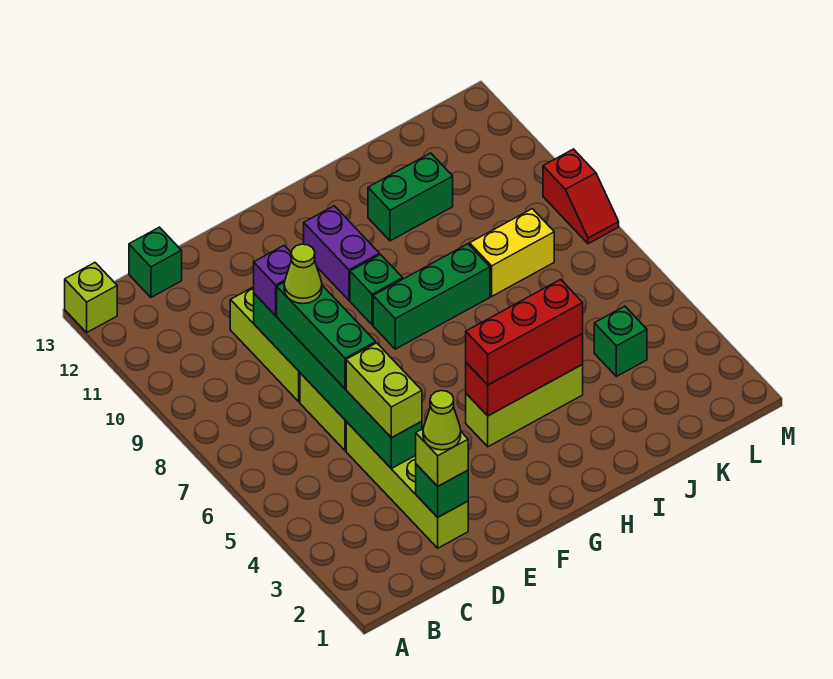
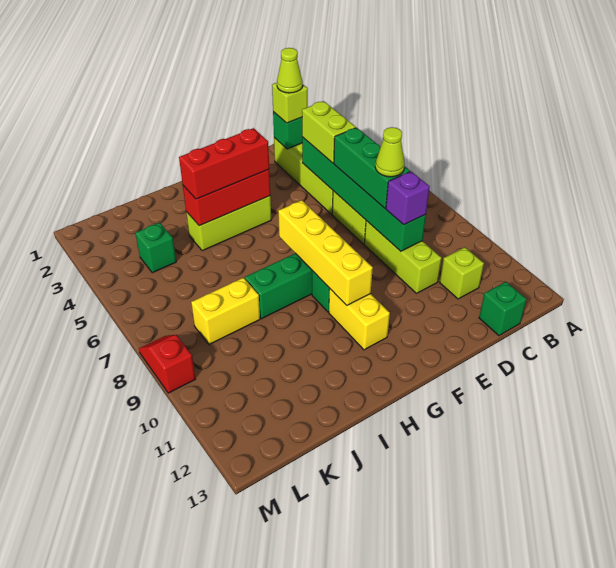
lime 1x1 brick [65,263,117,332] -> lime 1x1 brick moved to [440,247,484,299]
none -> yellow 1x4 brick [278,200,373,305]
purple 1x2 brick [304,206,380,300] -> yellow 1x2 brick [329,289,390,350]
green 1x2 brick [368,153,453,241] -> none

